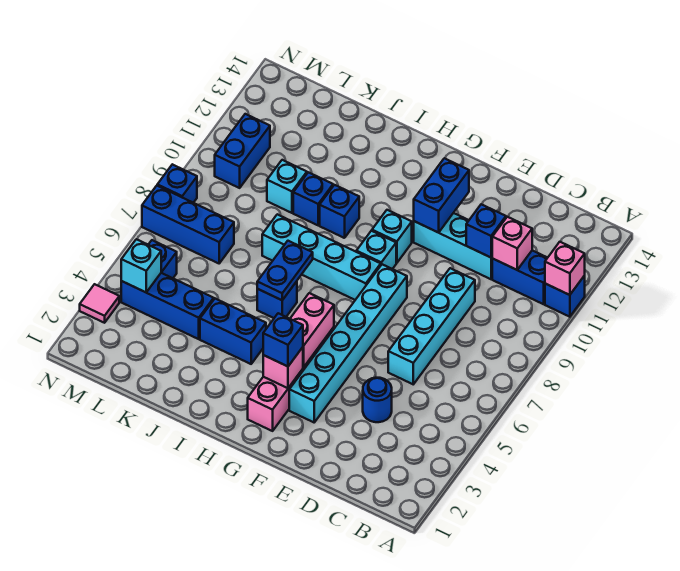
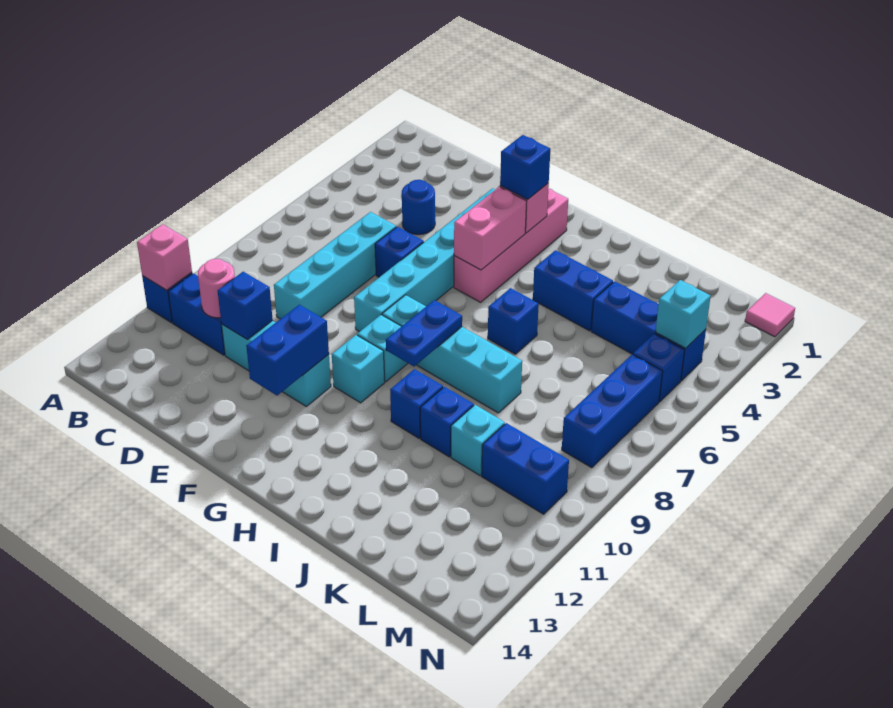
pink 1x1 brick [492,217,532,270] -> pink 1x1 round brick [198,259,235,318]
blue 1x2 plate [257,241,313,300] -> blue 1x2 plate moved to [386,300,462,366]
blue 1x3 brick [142,186,234,263] -> blue 1x3 brick turned to [562,354,662,468]
blue 1x2 brick [215,114,270,188] -> blue 1x2 brick turned to [482,423,569,514]
pink 1x1 tile [80,284,119,323] -> pink 1x1 tile moved to [745,293,795,337]
blue 1x1 brick [157,164,197,203] -> blue 1x1 brick moved to [375,227,424,277]

